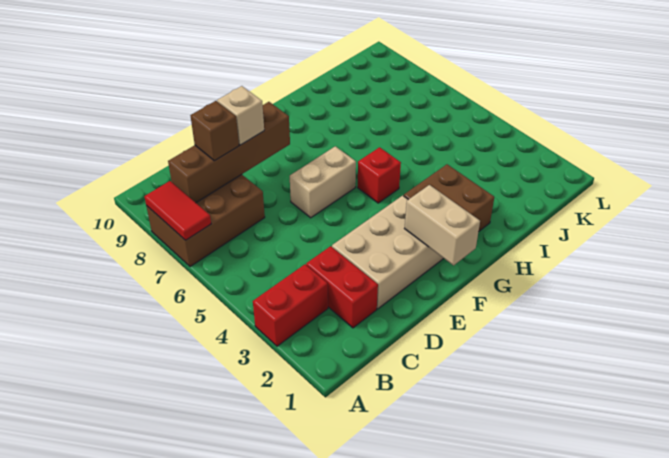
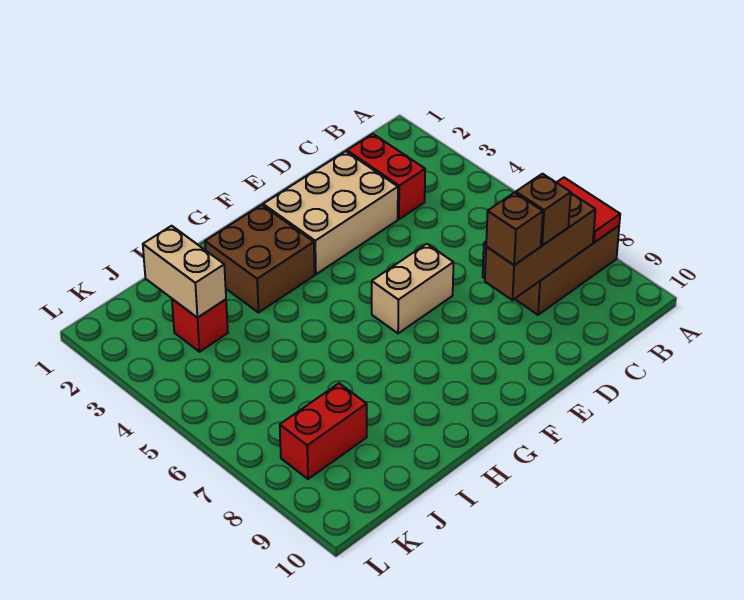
red 1x2 brick [253,264,328,346] -> red 1x2 brick moved to [280,383,367,479]
brown 1x4 brick [168,102,290,203] -> brown 1x3 brick [485,193,595,300]
tan 1x1 brick [217,86,264,145] -> brown 1x1 brick [486,192,543,265]
tan 1x2 brick [405,185,480,265] -> tan 1x2 brick moved to [143,226,226,318]
red 1x1 brick [357,147,401,203] -> red 1x1 brick moved to [172,299,228,352]

